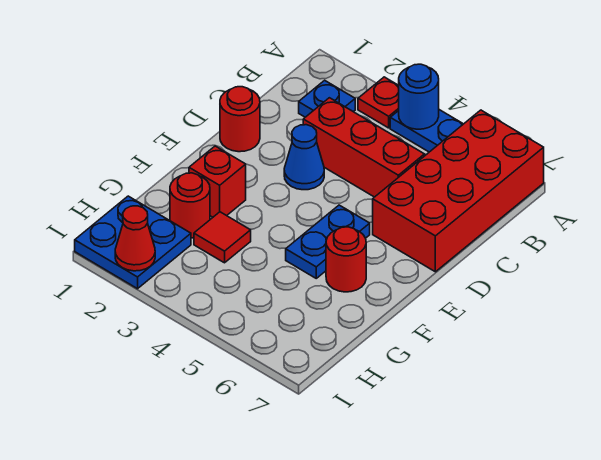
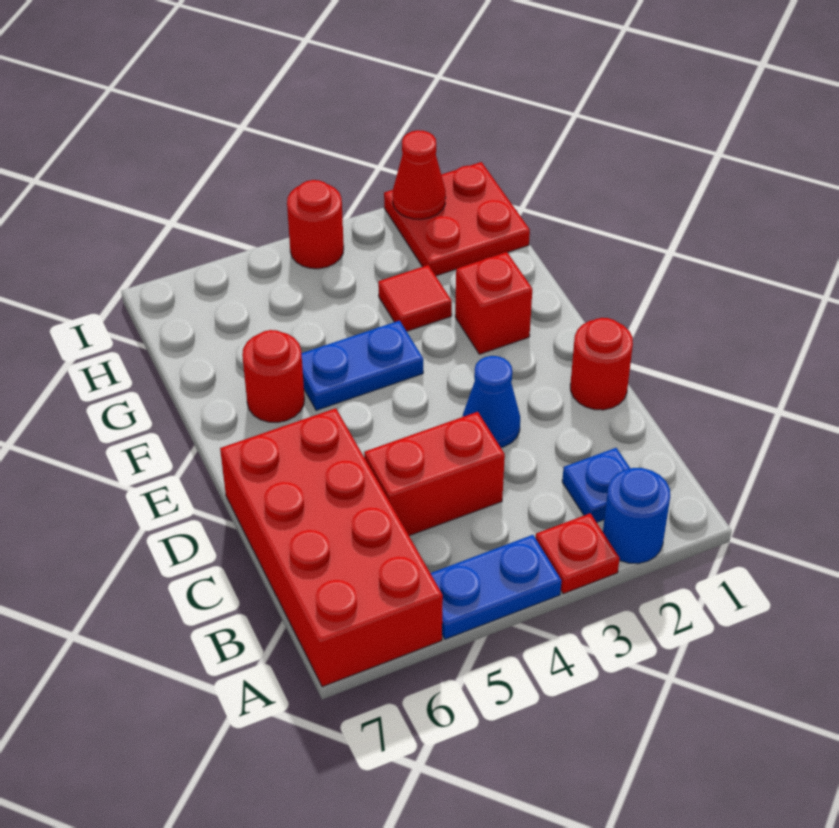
blue 1x1 round brick [399,64,439,129] -> blue 1x1 round brick moved to [603,468,670,564]
red 1x3 brick [303,98,425,197] -> red 1x2 brick [364,412,505,536]
blue 1x2 plate [286,205,370,278] -> blue 1x2 plate turned to [301,321,423,410]
red 1x1 round brick [170,173,210,238] -> red 1x1 round brick moved to [287,180,344,269]
blue 2x2 plate [75,196,191,289] -> red 2x2 plate [384,162,530,276]

